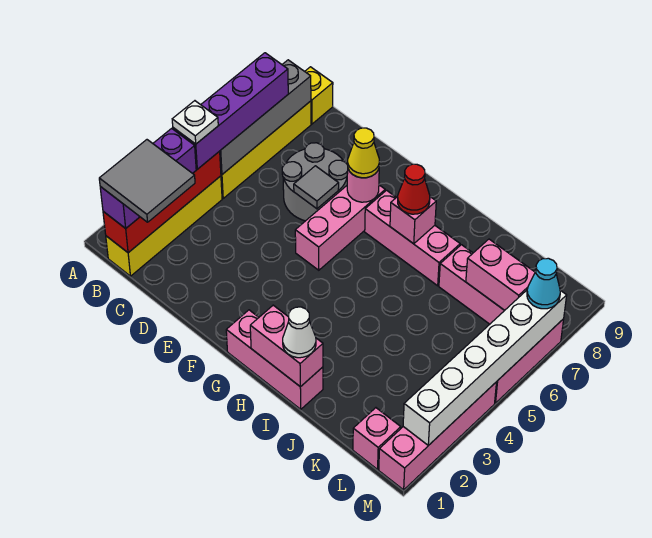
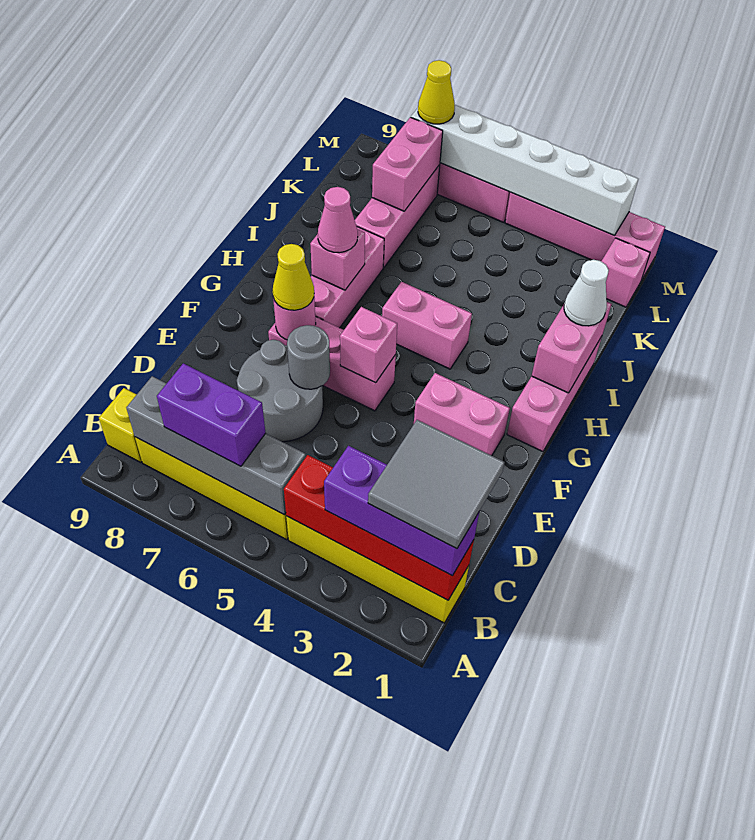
purple 1x4 brick [173,53,288,169] -> purple 1x2 brick [157,363,265,466]
white 1x1 plate [172,101,218,144] -> none
grey 1x1 tile [294,166,339,209] -> grey 1x1 round brick [287,325,330,389]
none -> pink 1x2 brick [414,373,510,456]
none -> pink 1x1 brick [340,307,397,383]
none -> pink 1x2 brick [382,282,472,369]
red 1x1 cone [398,164,430,214] -> pink 1x1 cone [318,187,358,253]
cyan 1x1 cone [527,258,560,309] -> yellow 1x1 cone [418,60,455,124]

